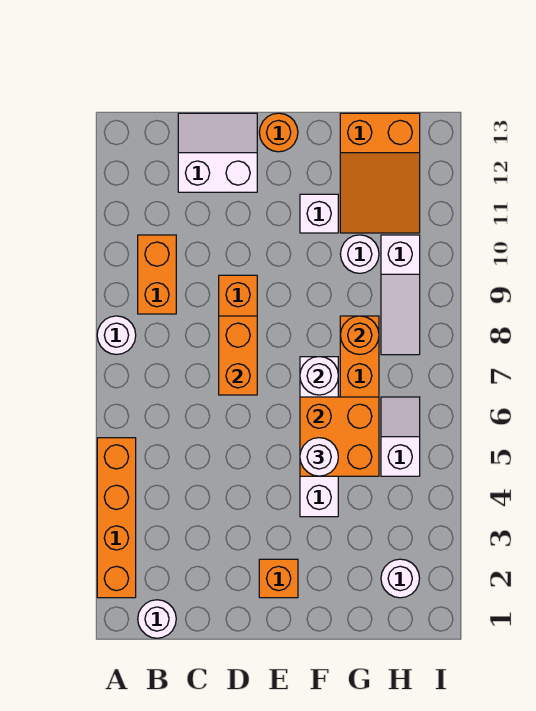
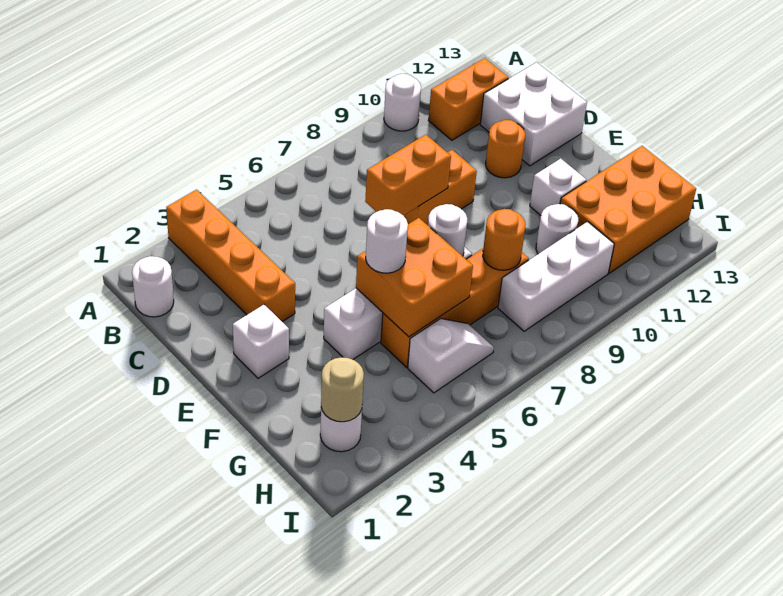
orange 1x4 brick [97,438,136,598] -> orange 1x4 brick turned to [166,190,295,322]
white 1x1 round brick [97,316,136,355] -> white 1x1 round brick moved to [384,74,421,131]
orange 1x2 brick [138,235,176,314] -> orange 1x2 brick moved to [428,58,509,140]
white 2x2 slope [178,113,257,192] -> white 2x2 brick [480,62,587,166]
orange 1x1 brick [259,559,298,598] -> white 1x1 brick [233,305,289,378]
orange 1x1 round brick [259,113,298,152] -> orange 1x1 round brick moved to [486,120,525,178]
orange 2x3 slope [340,113,420,233] -> orange 2x3 brick [560,146,696,273]
none -> tan 1x1 round brick [321,357,364,422]
white 1x3 slope [381,235,420,355] -> white 1x3 brick [498,222,614,331]

